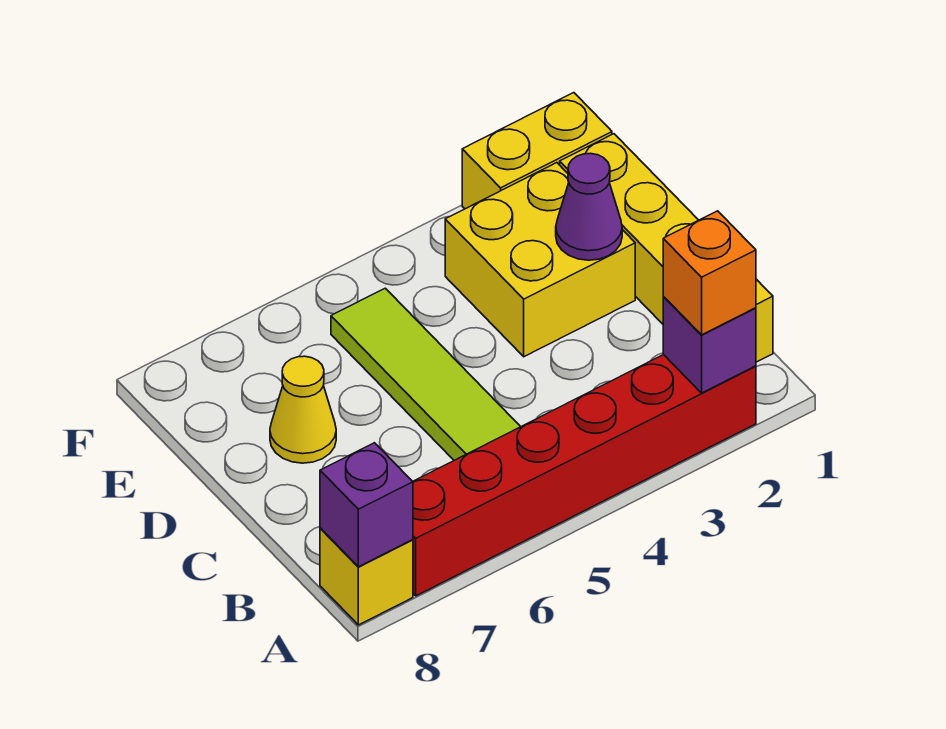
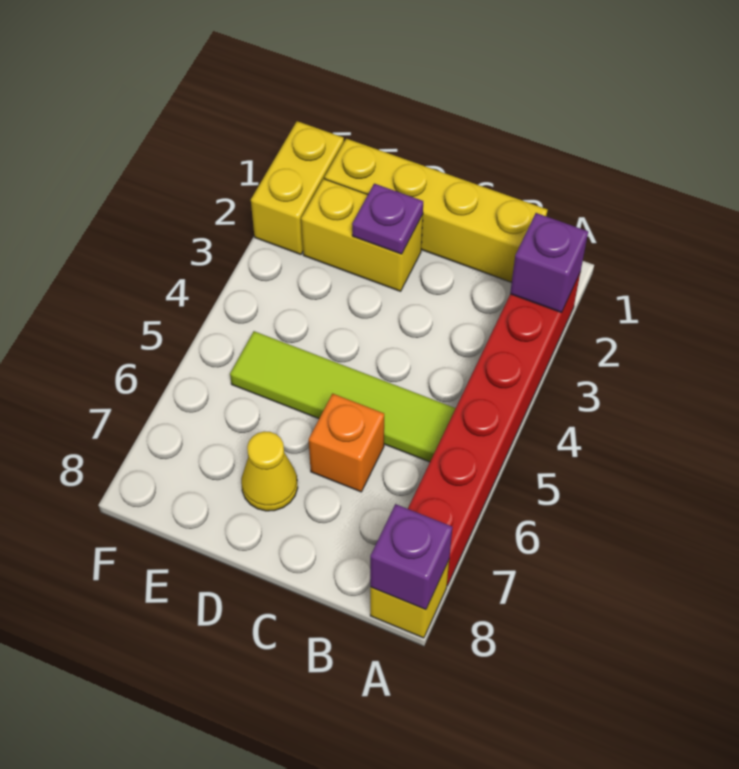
orange 1x1 brick [663,211,756,335] -> orange 1x1 brick moved to [309,394,384,492]
yellow 2x2 brick [445,163,635,357] -> yellow 1x2 brick [301,179,423,291]
purple 1x1 cone [556,153,622,260] -> purple 1x1 plate [352,184,423,254]

